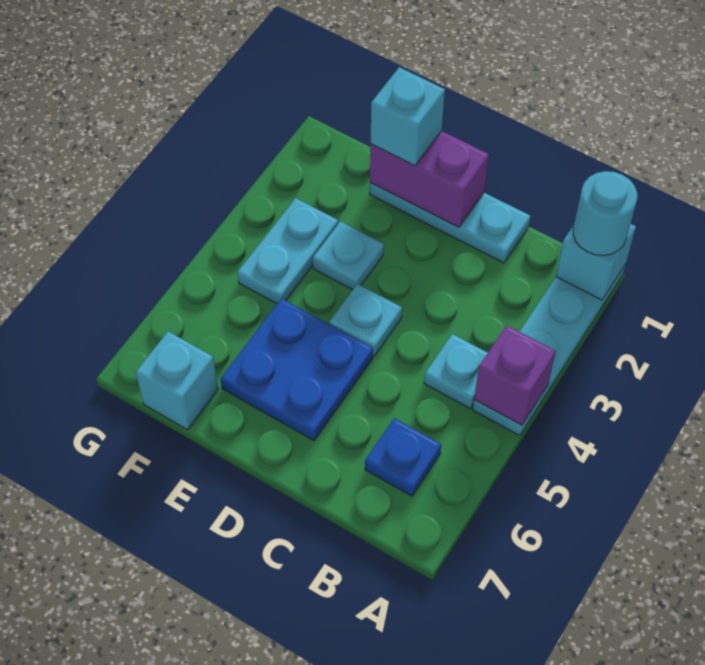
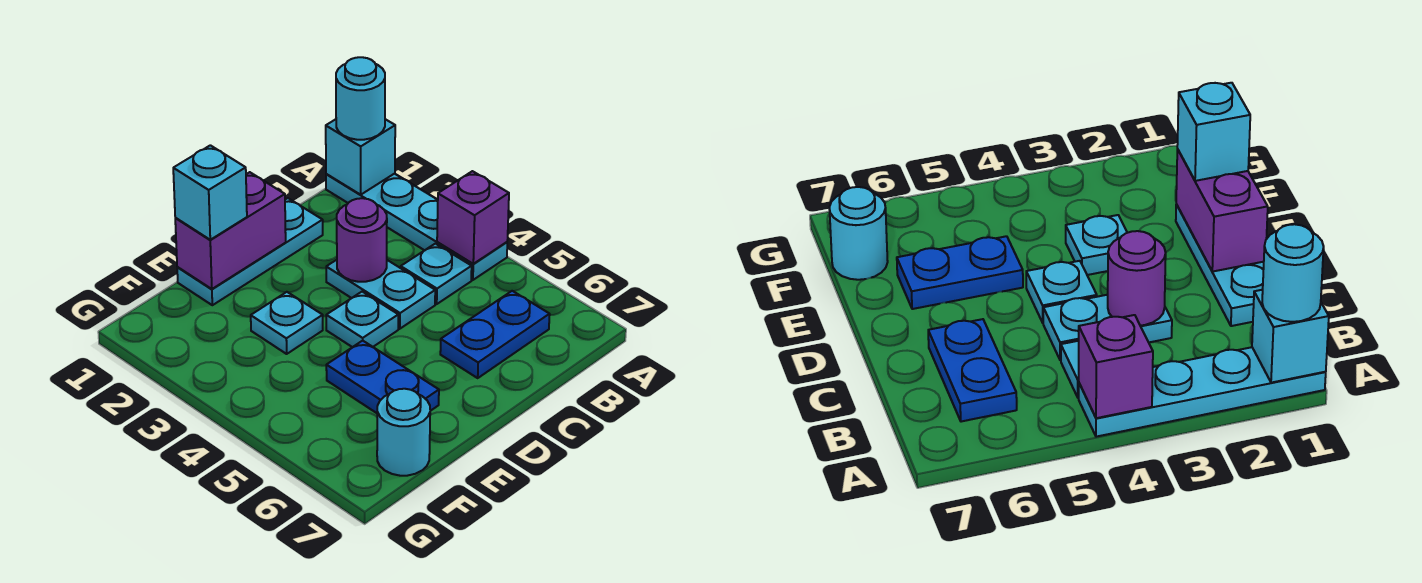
blue 1x1 plate [365,418,441,496] -> blue 1x2 plate [440,291,550,378]
none -> purple 1x1 round brick [337,198,387,282]
blue 2x2 plate [221,299,373,441] -> blue 1x2 plate [326,341,439,413]
cyan 1x2 plate [237,198,338,304] -> cyan 1x2 plate moved to [326,260,435,329]
cyan 1x1 brick [136,332,218,430] -> cyan 1x1 round brick [377,389,430,476]

